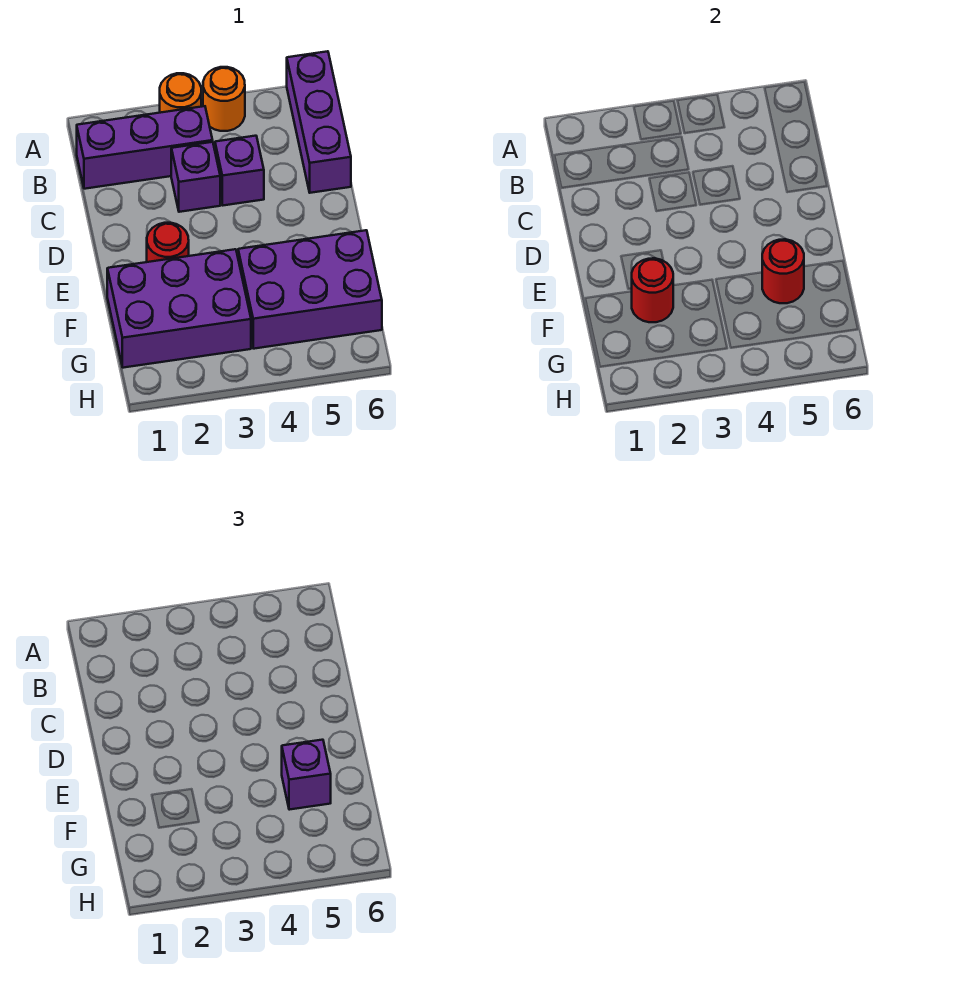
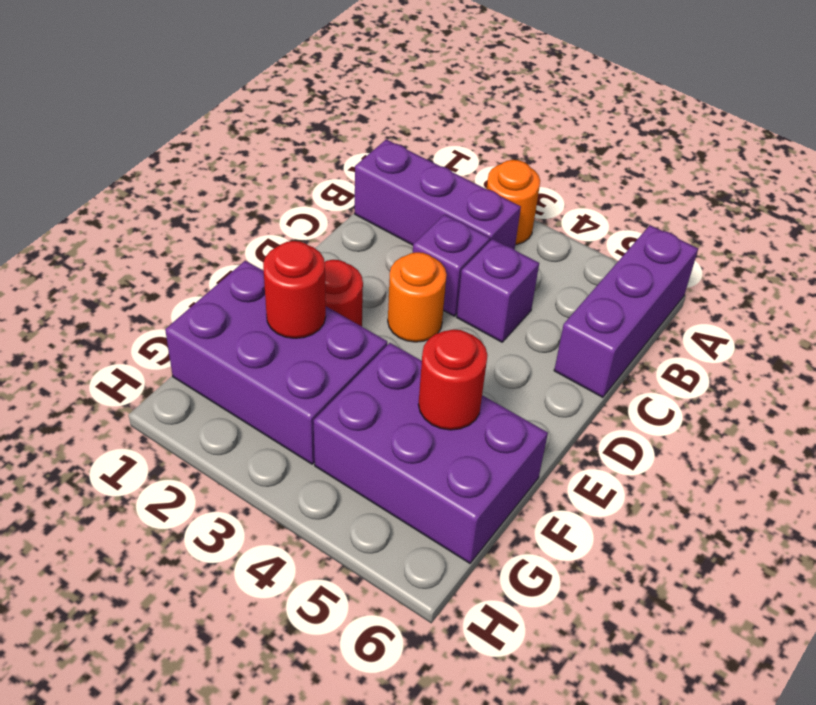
orange 1x1 round brick [203,67,245,131] -> orange 1x1 round brick moved to [388,252,447,342]
purple 1x1 brick [282,740,331,810] -> none

